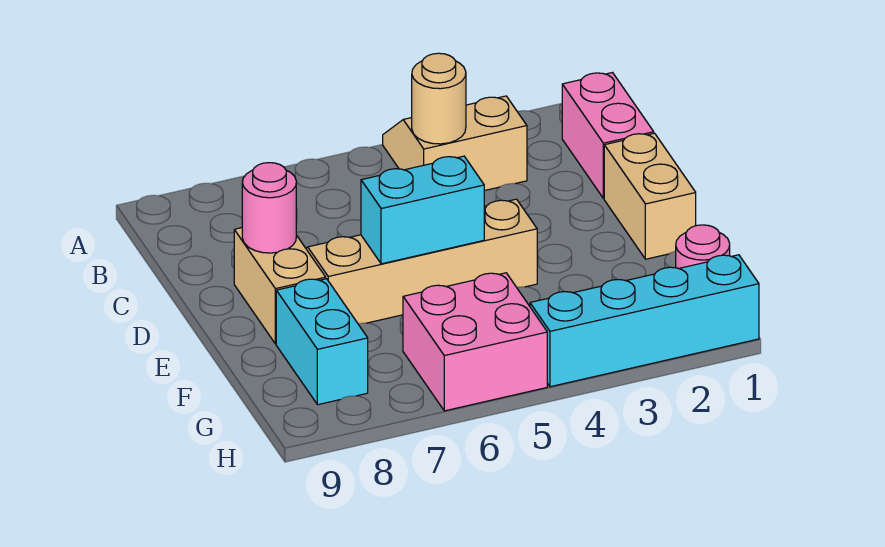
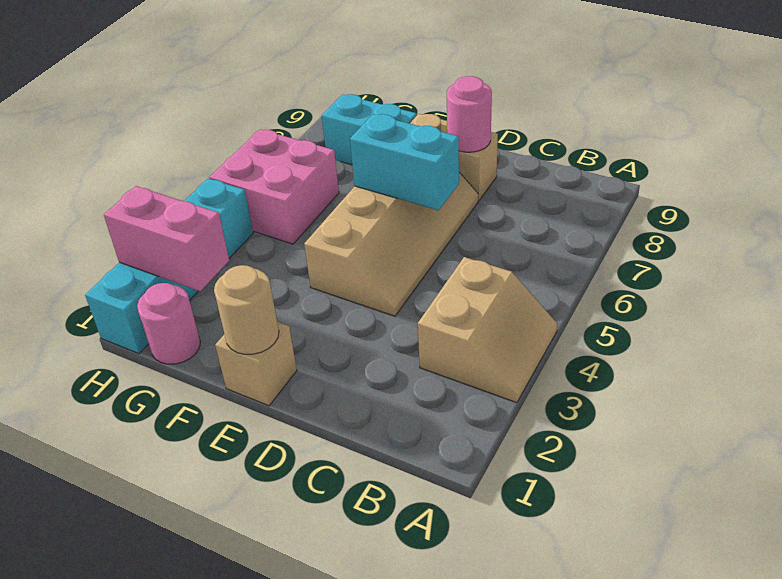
pink 1x2 brick [562,73,654,198] -> pink 1x2 brick moved to [104,186,229,291]
tan 1x1 round brick [412,53,466,144] -> tan 1x1 round brick moved to [214,265,279,354]
tan 1x2 brick [604,133,696,259] -> tan 1x1 brick [215,322,297,406]
cyan 1x2 brick [361,156,484,264] -> cyan 1x2 brick turned to [350,114,459,210]

